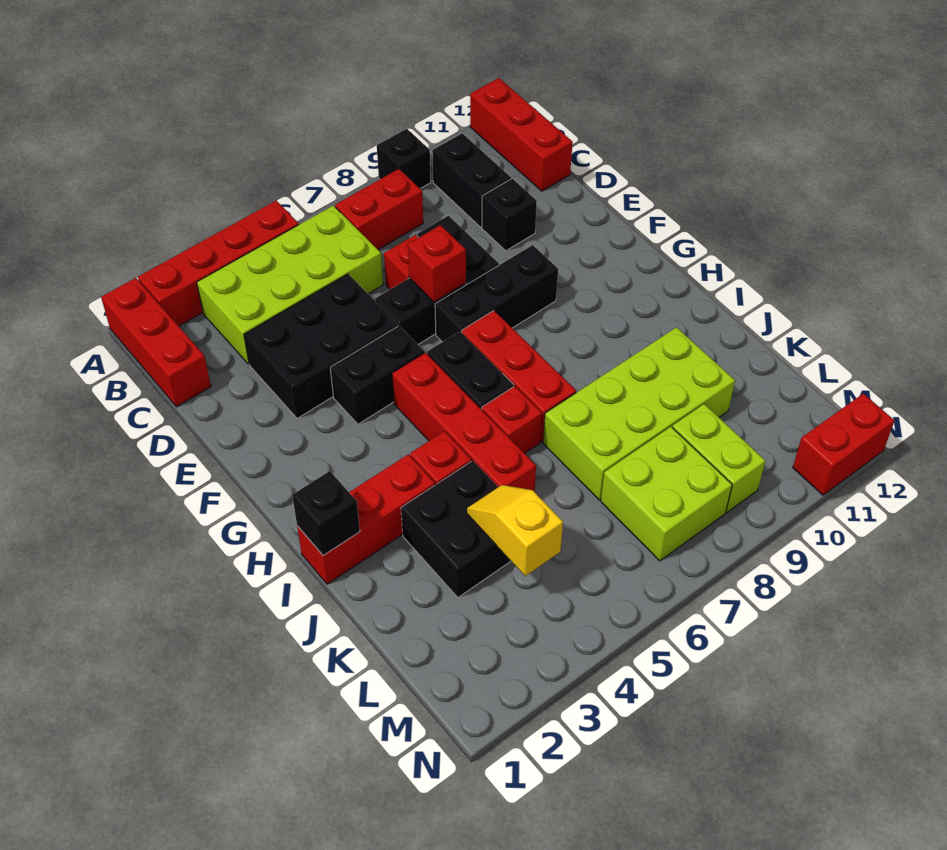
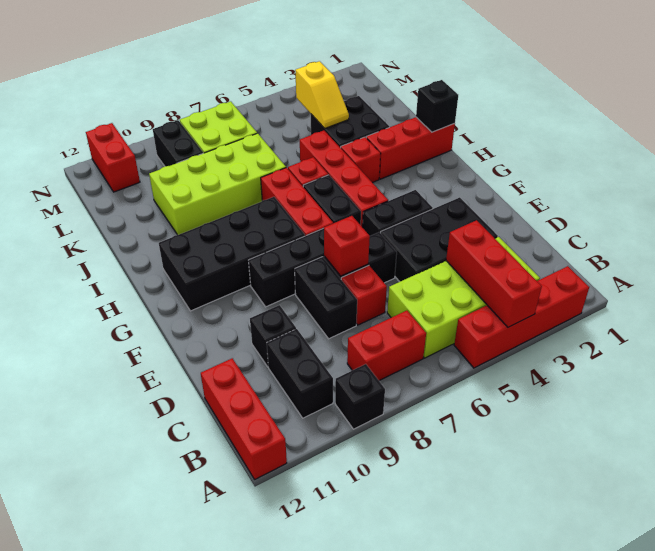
red 1x3 brick [101,278,211,407] -> red 1x3 brick moved to [446,220,542,327]
none -> black 2x4 brick [159,197,305,311]
lime 1x2 brick [672,404,766,513] -> black 1x2 brick [153,120,203,166]
red 1x2 brick [793,393,895,495] -> red 1x2 brick turned to [86,123,140,192]

